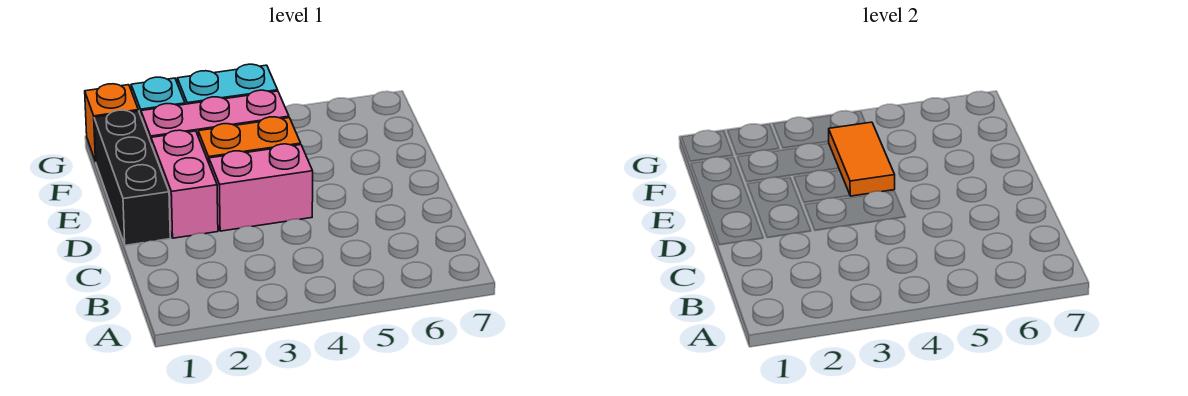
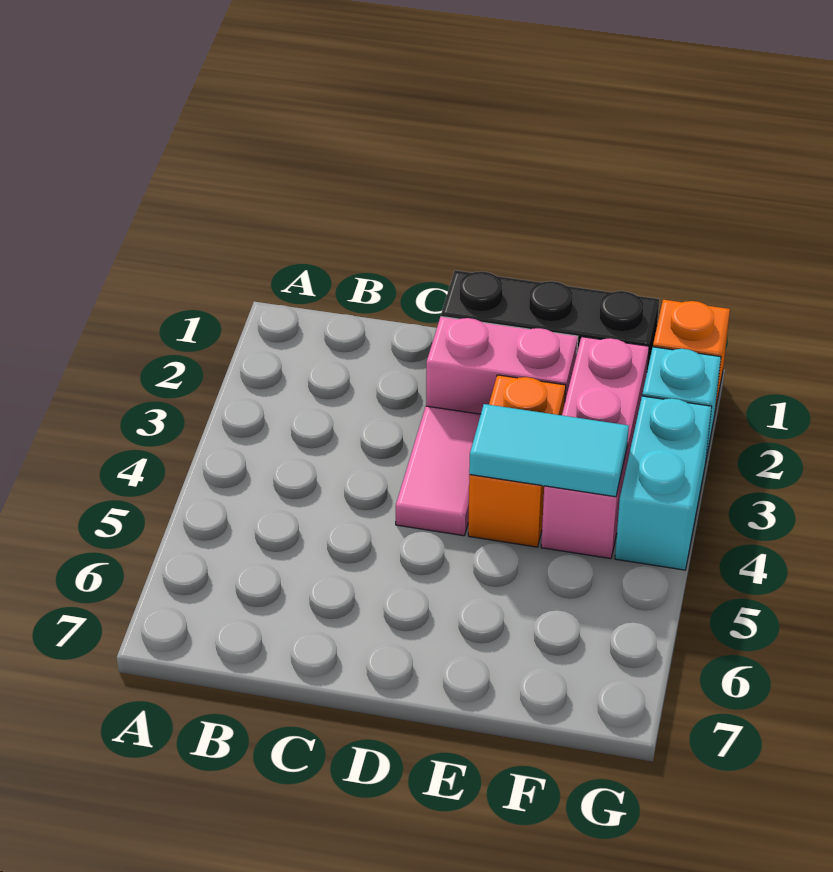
pink 1x2 brick [209,144,313,231] -> pink 1x2 tile [396,406,481,536]
orange 1x2 tile [828,122,895,196] -> cyan 1x2 tile [469,404,629,497]

